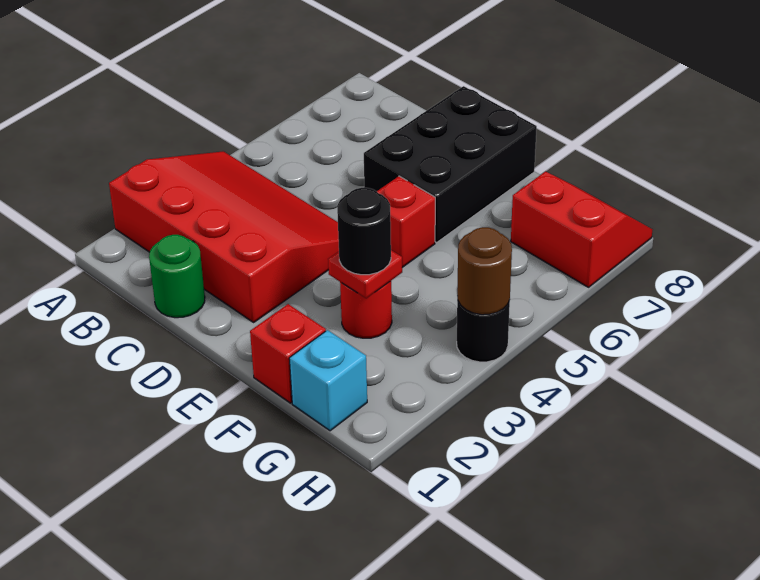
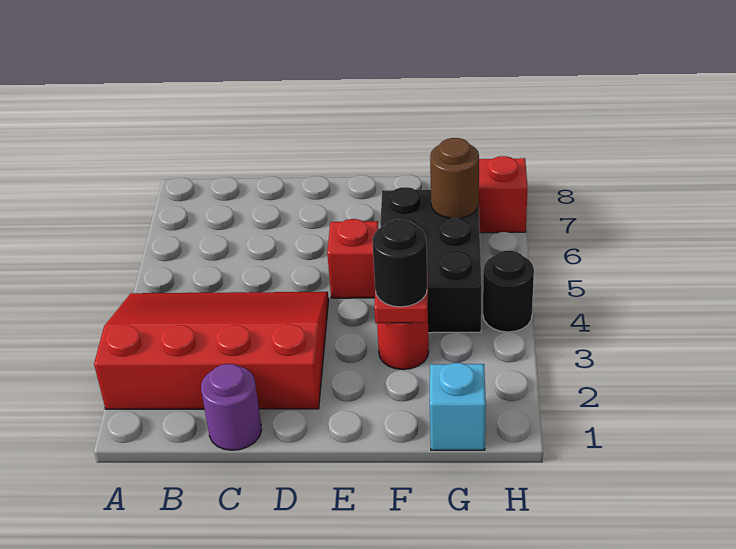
green 1x1 round brick [149,235,205,318] -> purple 1x1 round brick [201,364,262,450]
black 2x3 brick [364,86,537,242] -> black 2x3 brick moved to [380,187,482,333]
red 1x1 brick [250,304,326,403] -> none
brown 1x1 round brick [457,227,512,315] -> brown 1x1 round brick moved to [430,138,479,218]

